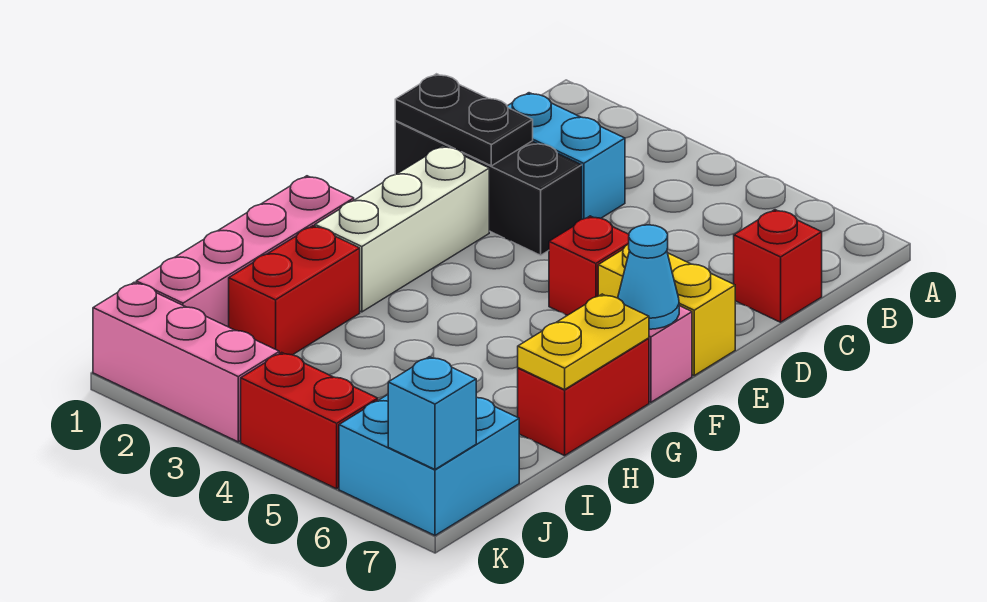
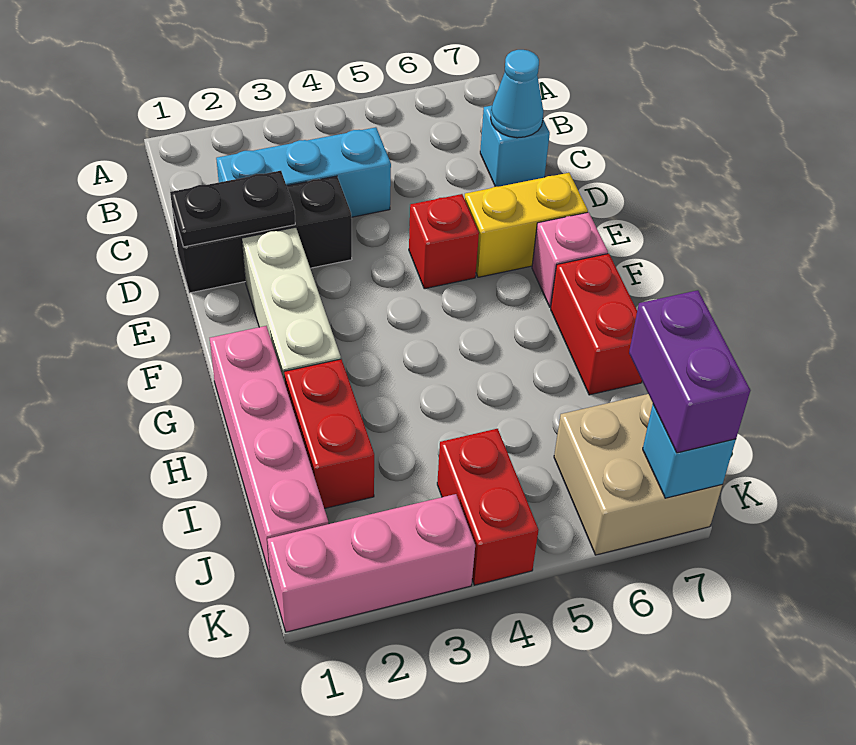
cyan 1x2 brick [507,93,625,219] -> cyan 1x3 brick [216,127,391,217]
red 1x1 brick [734,210,822,322] -> cyan 1x1 brick [480,105,550,187]
cyan 1x1 cone [618,225,679,329] -> cyan 1x1 cone moved to [491,50,544,138]
yellow 1x2 plate [518,294,649,389] -> none
cyan 2x2 brick [339,395,519,535] -> tan 2x2 brick [554,394,722,555]
none -> purple 1x2 brick [629,290,750,453]
red 1x2 brick [241,353,378,489] -> red 1x2 brick turned to [437,429,538,585]

